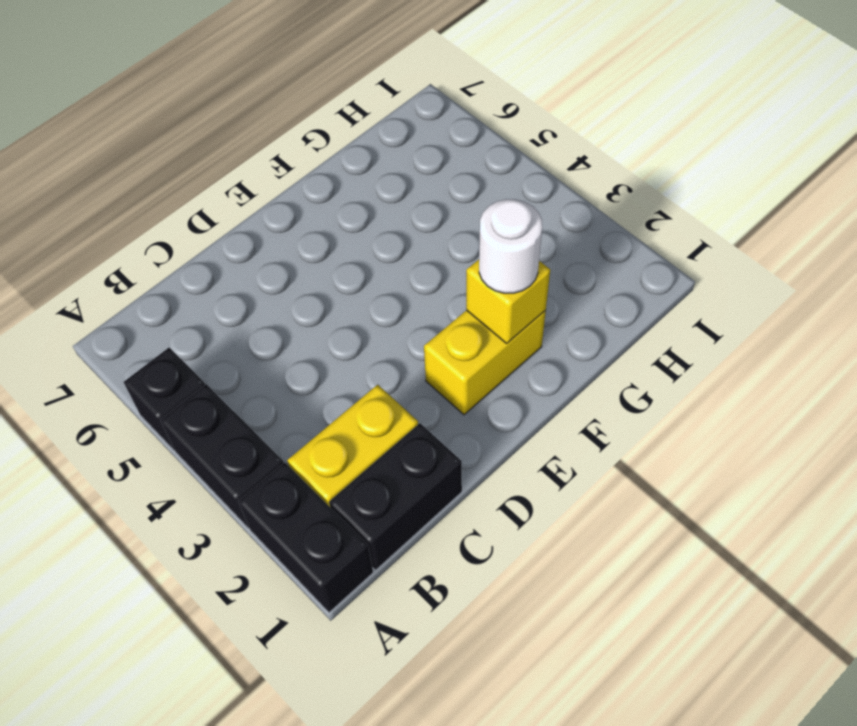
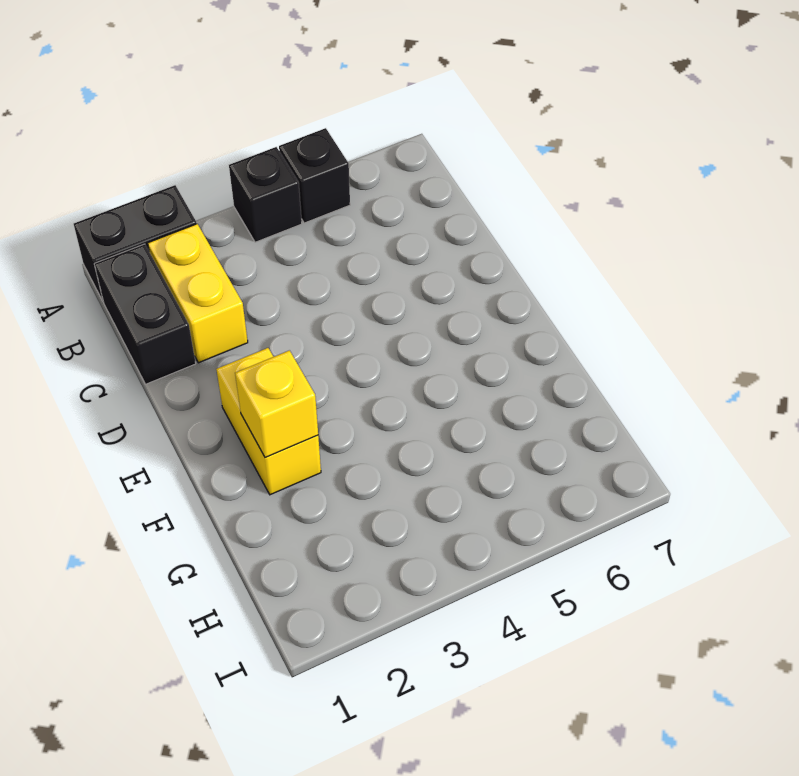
black 1x2 brick [160,384,284,528] -> black 1x1 brick [229,147,302,242]
white 1x1 round brick [479,199,542,293] -> none

